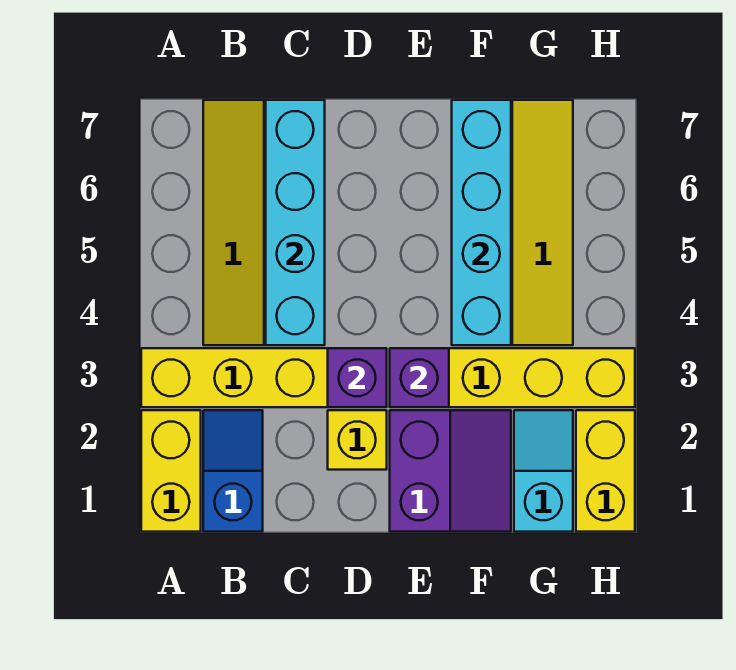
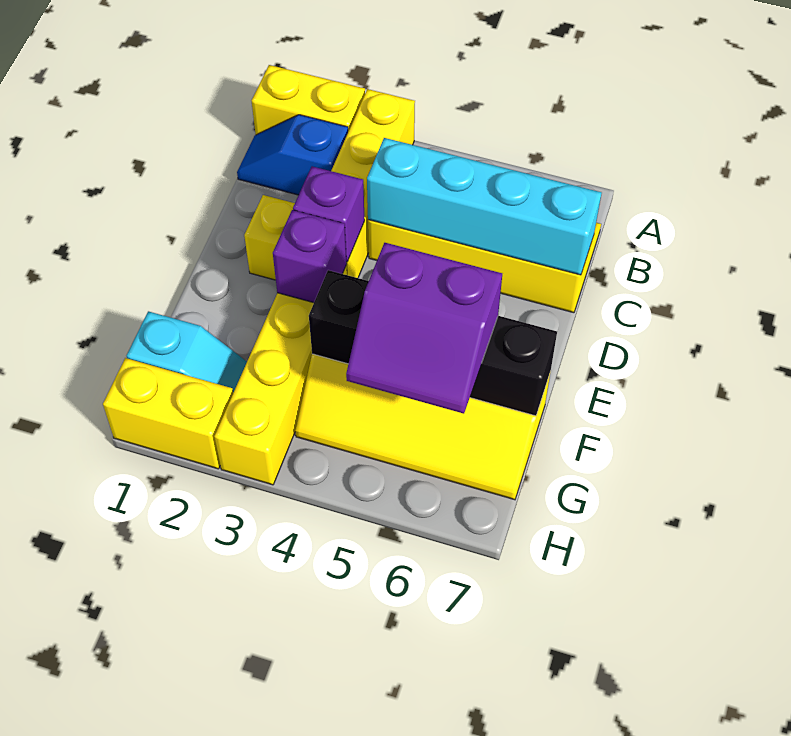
blue 1x2 slope [203,410,263,532] -> blue 1x2 slope turned to [237,115,348,195]
purple 2x2 slope [390,410,511,532] -> purple 2x2 slope moved to [346,243,502,414]
cyan 1x4 brick [452,100,511,345] -> black 1x4 brick [309,270,557,416]

